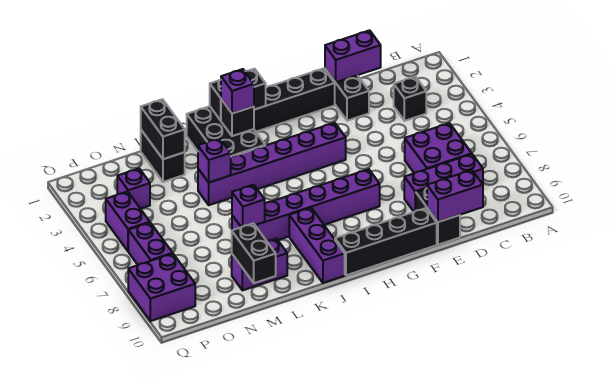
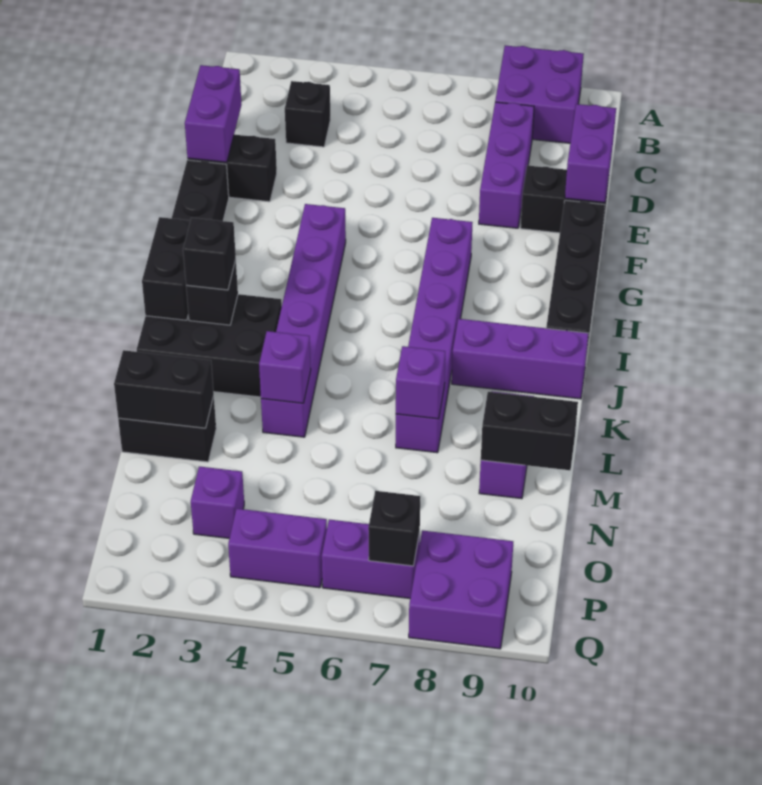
purple 2x2 brick [405,123,472,173] -> purple 2x2 brick moved to [495,45,584,143]
purple 1x1 brick [221,69,254,113] -> black 1x1 brick [183,218,236,290]
none -> black 1x1 brick [368,491,420,566]

